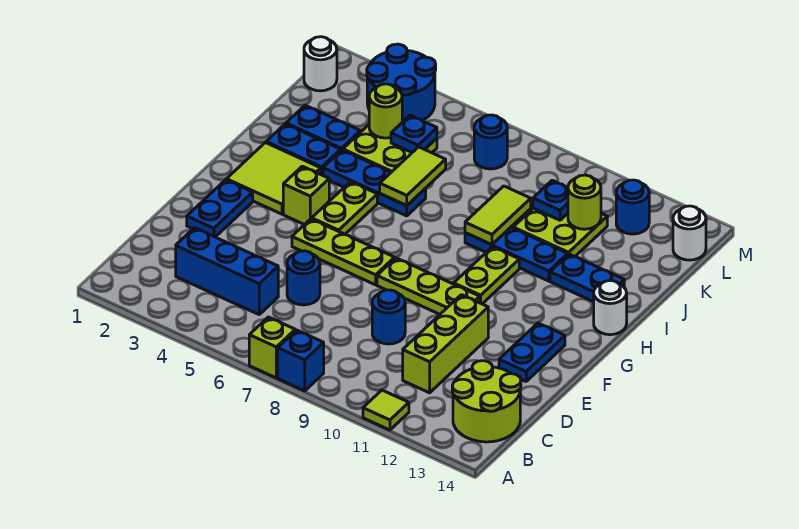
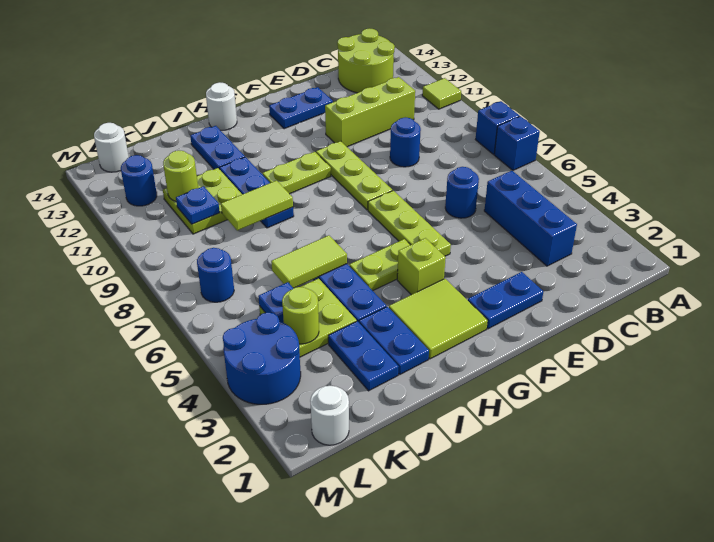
lime 1x1 brick [249,317,295,378] -> blue 1x1 brick [494,116,540,170]

